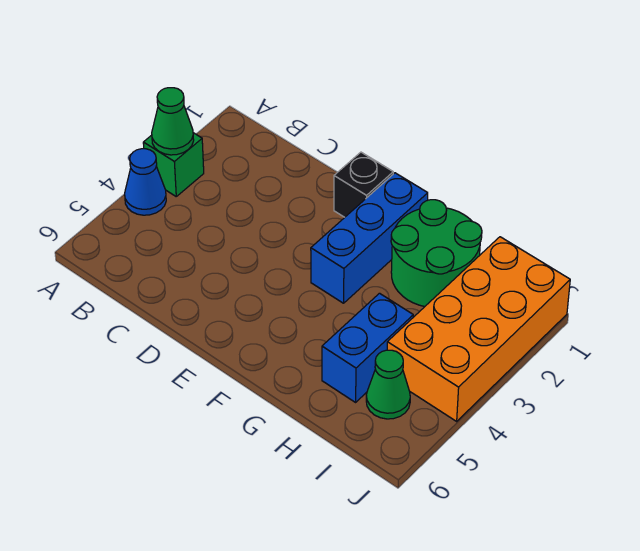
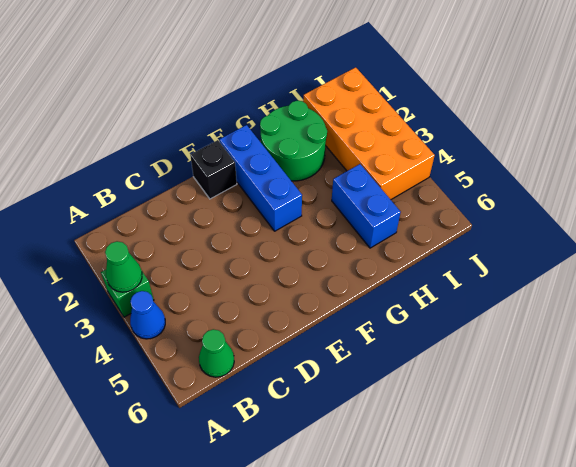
green 1x1 cone [366,350,410,419] -> green 1x1 cone moved to [199,329,234,377]

